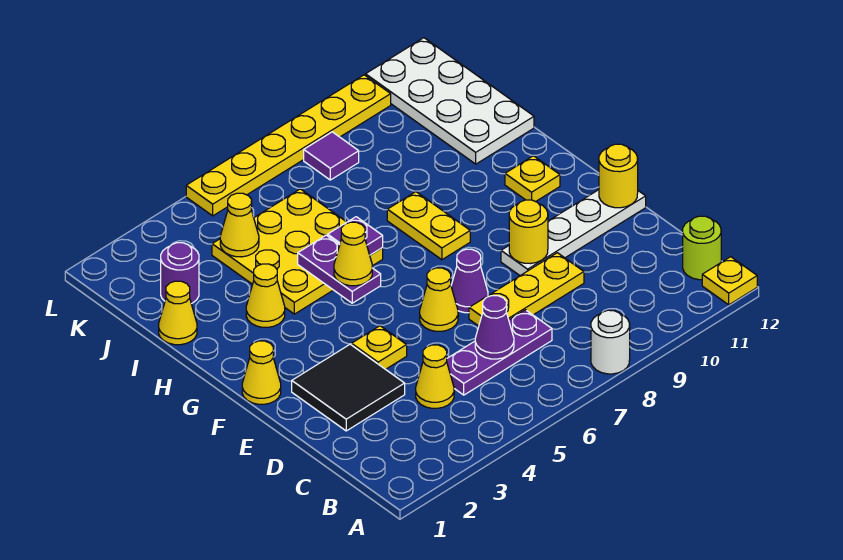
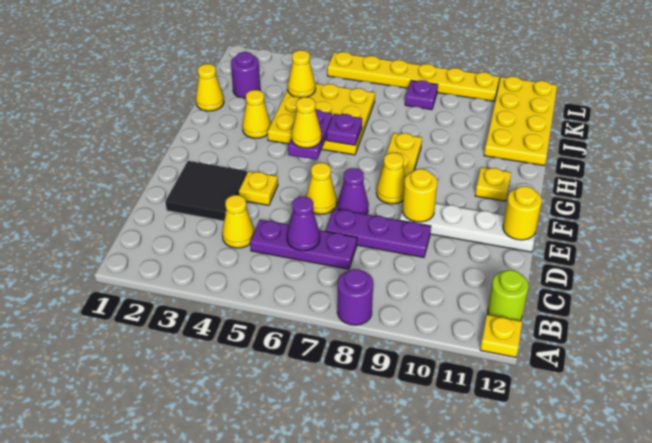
white 1x1 round brick [591,310,630,374] -> purple 1x1 round brick [337,269,373,325]
yellow 1x3 plate [469,253,584,326] -> purple 1x3 plate [326,209,431,257]
yellow 1x1 cone [242,341,281,404] -> yellow 1x1 cone moved to [376,153,405,204]
white 2x4 plate [366,38,534,164] -> yellow 2x4 plate [484,77,557,166]
purple 1x1 tile [304,132,359,180] -> purple 1x1 plate [405,80,438,110]

